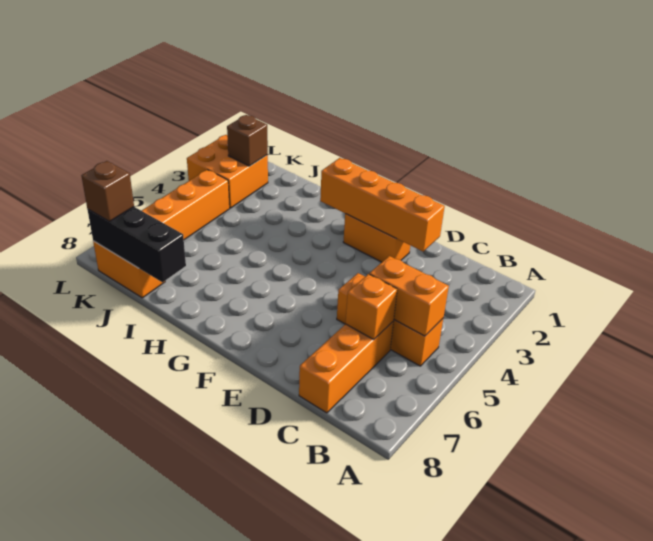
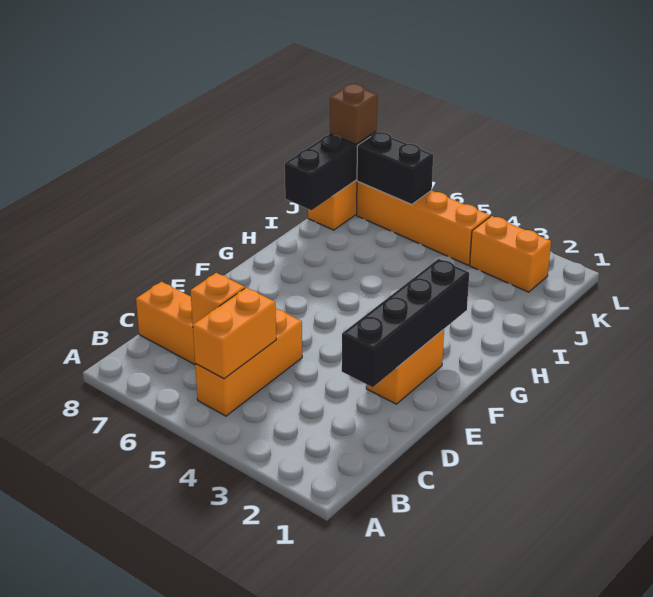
orange 1x4 brick [320,158,445,251] -> black 1x4 brick [342,259,469,387]
orange 2x2 brick [187,135,268,208] -> orange 1x2 brick [470,216,551,292]
brown 1x1 brick [227,115,268,166] -> none
none -> black 1x2 brick [357,132,433,204]

